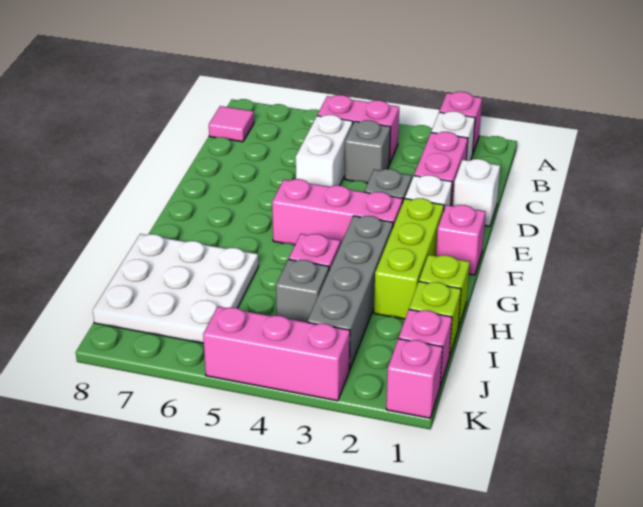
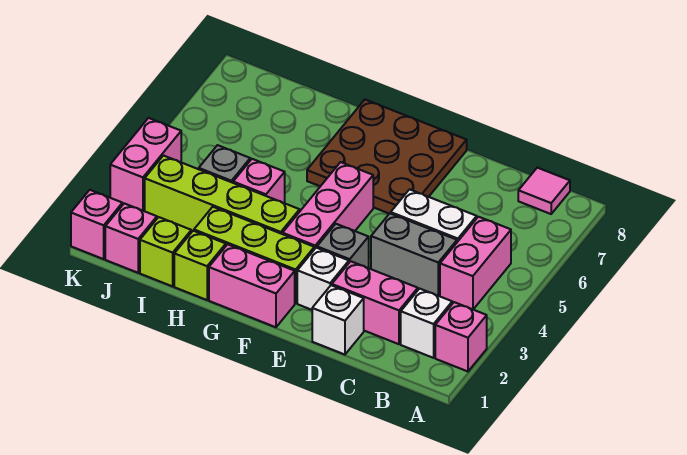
grey 1x1 brick [345,120,391,183] -> grey 1x2 brick [371,213,457,296]
none -> brown 3x3 plate [307,100,467,214]
pink 1x1 brick [436,205,486,275] -> pink 1x2 brick [209,244,295,327]
grey 1x4 brick [307,216,393,370] -> lime 1x4 brick [145,156,300,234]
white 3x3 plate [93,234,258,343] -> none
pink 1x3 brick [203,307,350,401] -> pink 1x2 brick [110,118,181,211]

